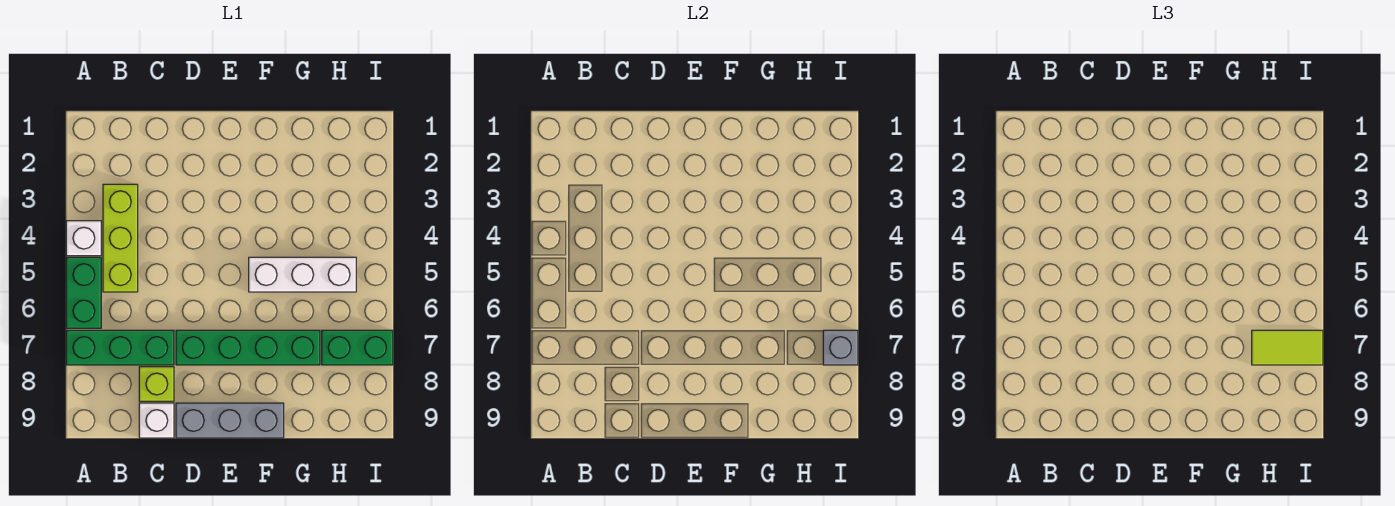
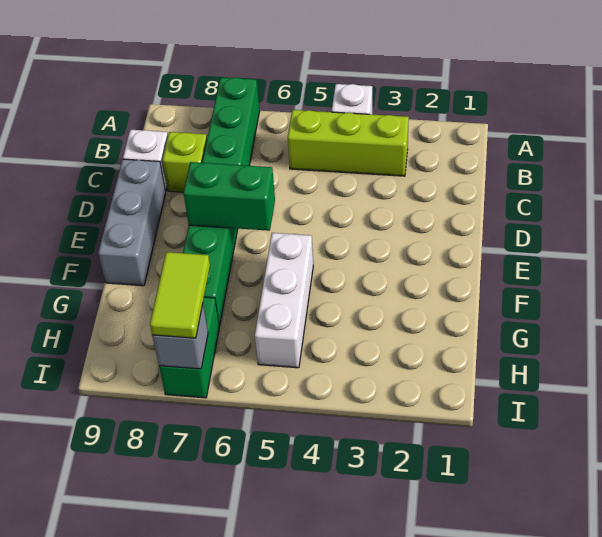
green 1x2 brick [66,257,101,328] -> green 1x2 brick moved to [183,162,275,231]

